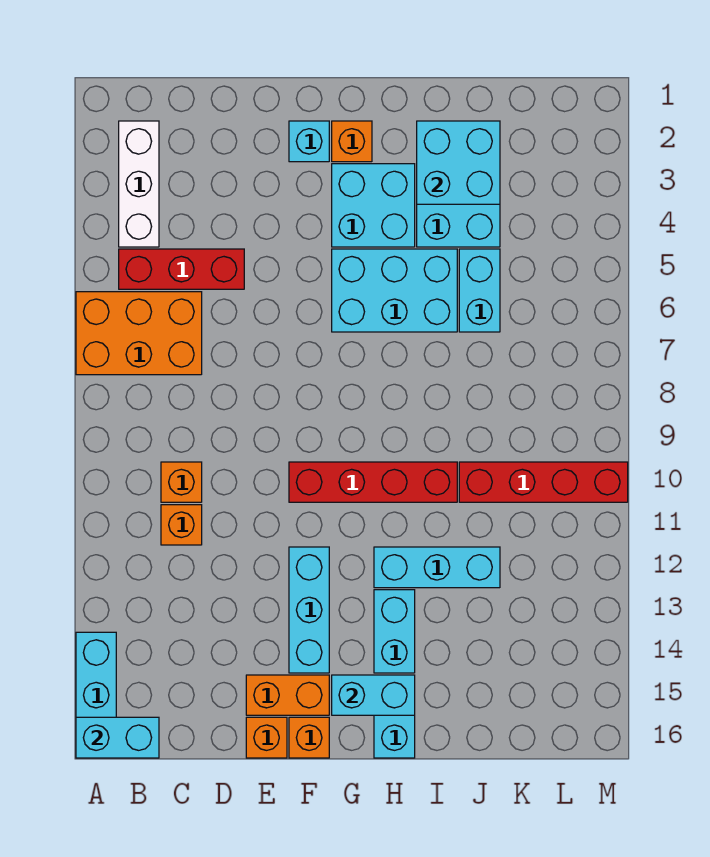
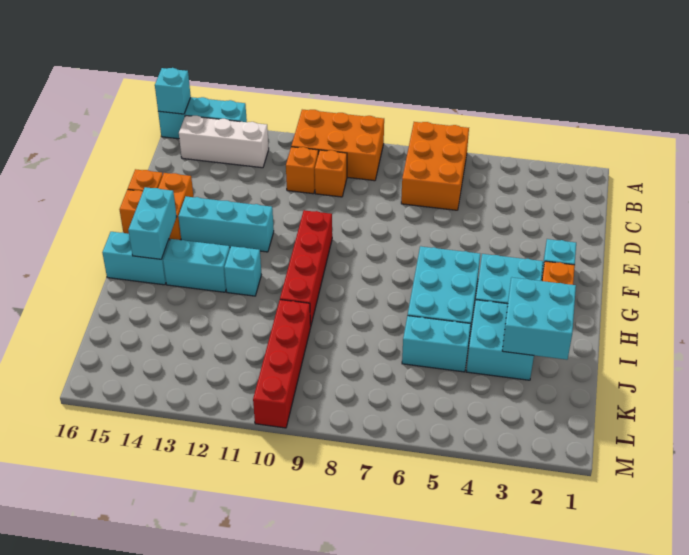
none -> orange 2x3 brick [291,110,384,181]
cyan 1x2 brick [76,717,159,758] -> cyan 1x1 brick [155,68,191,114]
white 1x3 brick [119,121,159,247] -> white 1x3 brick moved to [179,116,269,168]
red 1x3 brick [119,249,244,289] -> none
cyan 1x3 brick [374,547,500,588] -> cyan 1x1 brick [224,246,261,296]

